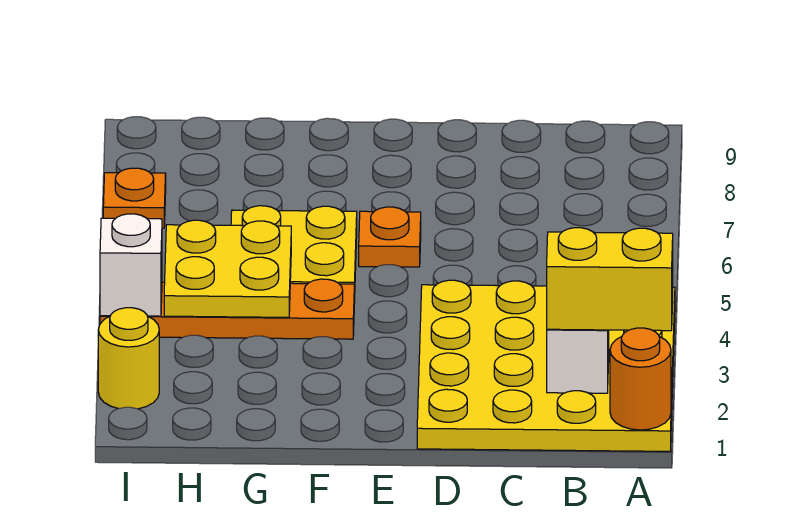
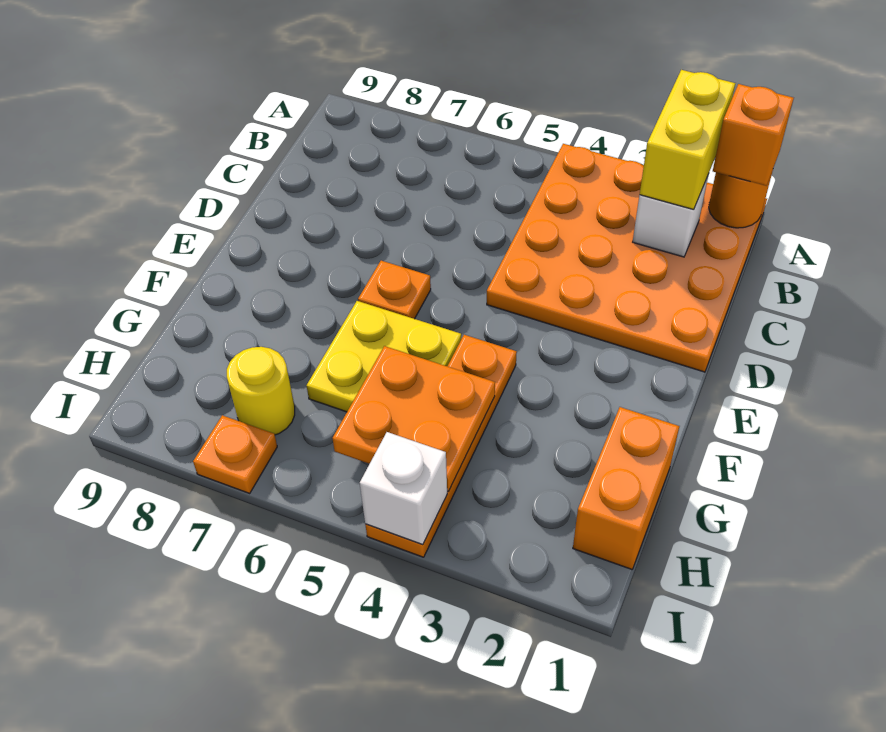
yellow 4x4 plate [417,280,675,451] -> orange 4x4 plate [487,144,767,372]
none -> orange 1x1 brick [713,84,794,186]
none -> orange 1x2 brick [573,407,679,569]
yellow 2x2 plate [164,220,291,317] -> orange 2x2 plate [332,346,495,491]
yellow 1x1 round brick [98,308,159,409] -> yellow 1x1 round brick moved to [227,347,295,435]

